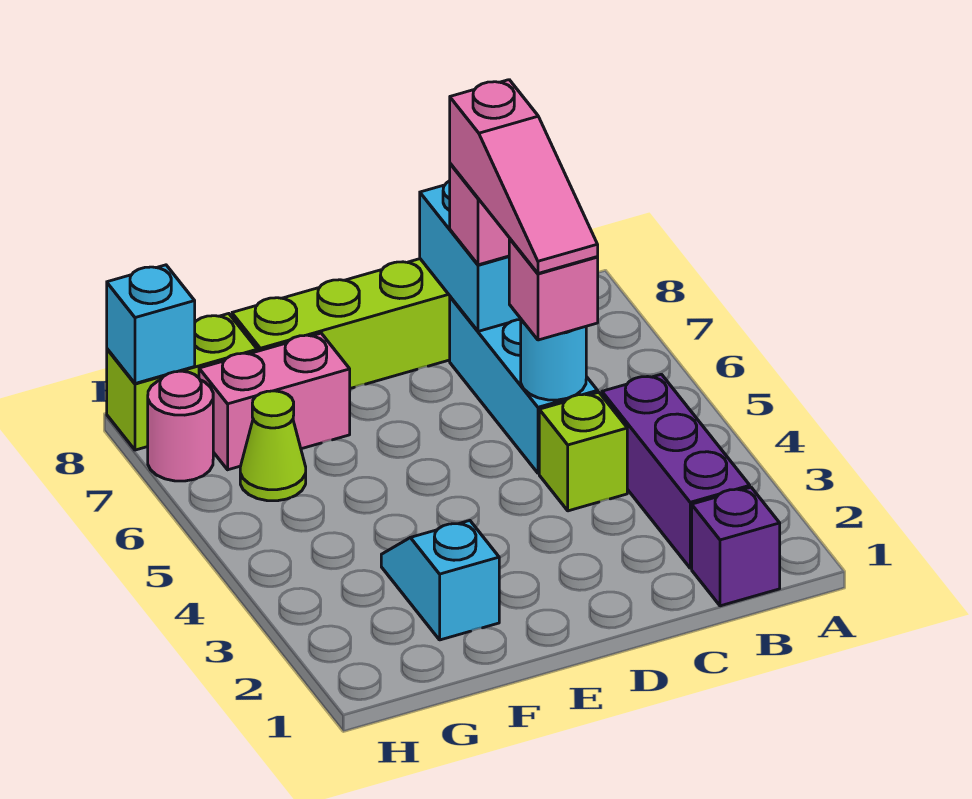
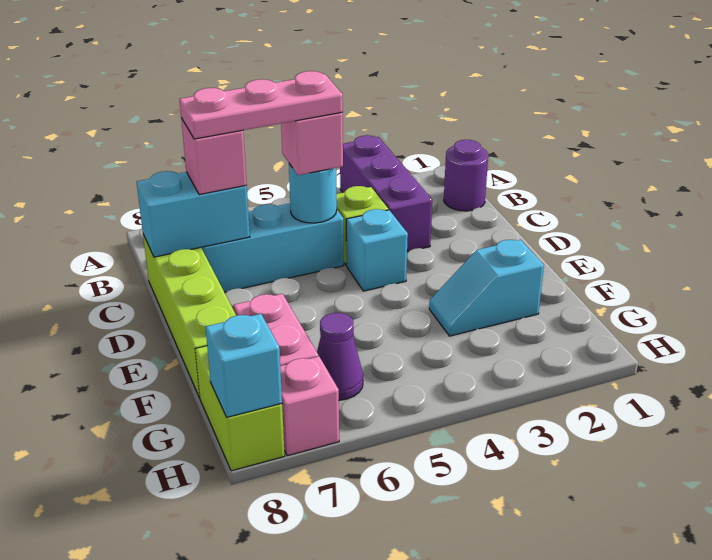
purple 1x1 brick [692,487,780,606] -> purple 1x1 round brick [444,140,488,211]
purple 1x3 brick [602,374,750,568] -> purple 1x3 brick turned to [340,135,432,252]
pink 1x3 slope [450,80,598,273] -> pink 1x3 plate [179,71,343,139]
none -> cyan 1x1 brick [346,209,408,291]
lime 1x1 cone [240,391,306,501] -> purple 1x1 cone [317,313,363,400]
pink 1x1 round brick [148,371,213,481] -> pink 1x1 brick [280,356,339,456]

